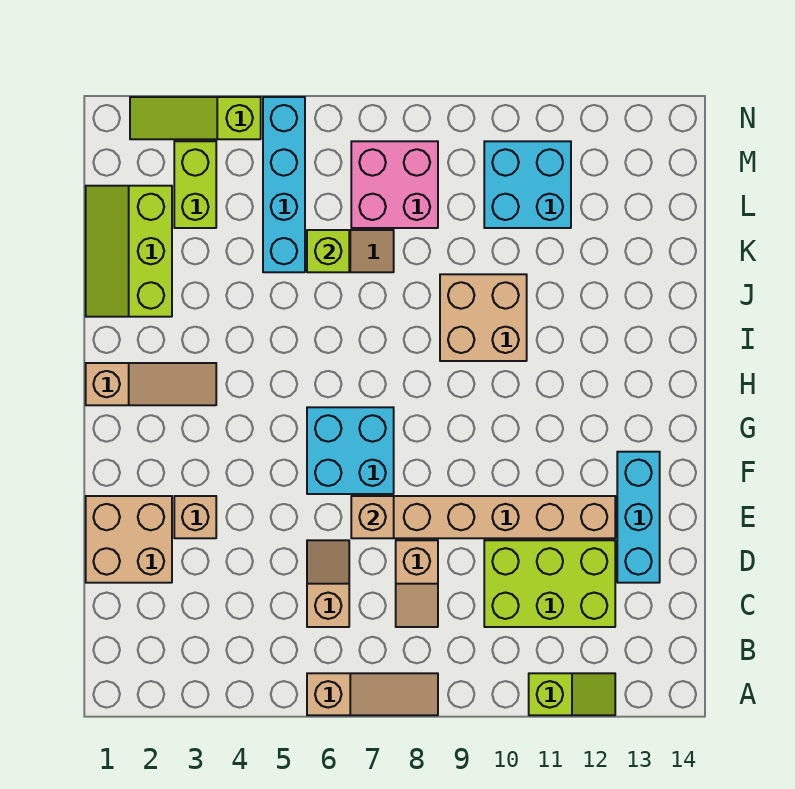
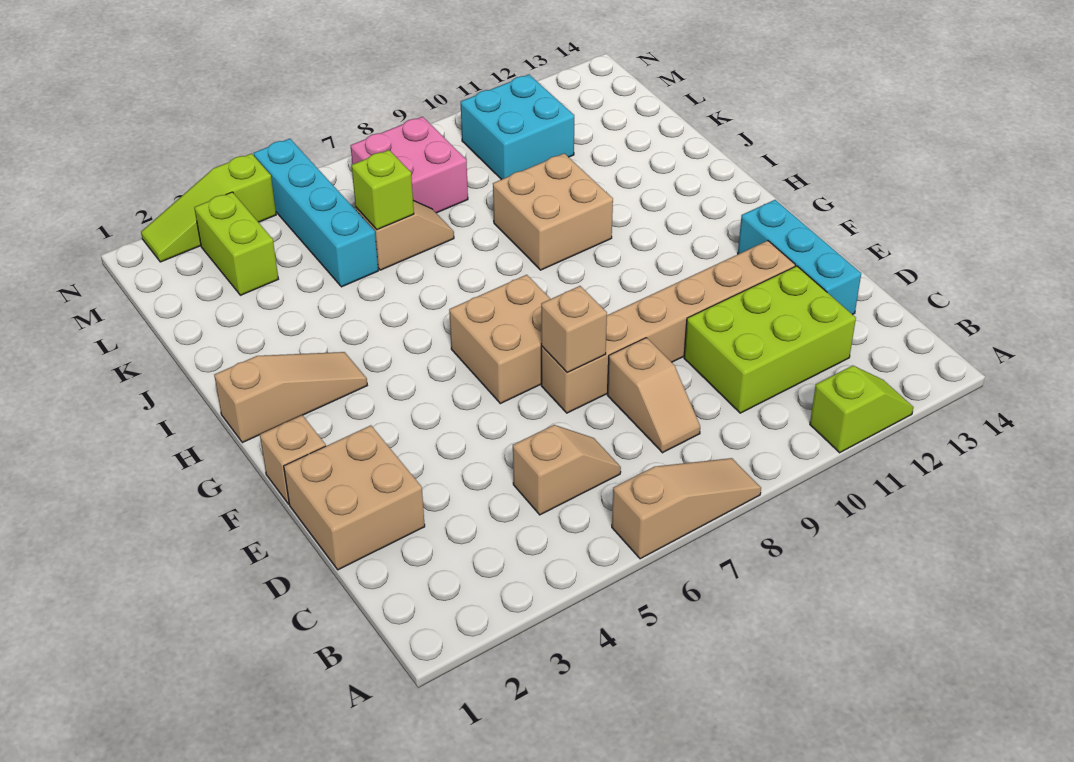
tan 1x2 slope [307,540,349,627] -> tan 1x2 slope turned to [513,425,621,515]
tan 1x1 brick [174,496,216,538] -> tan 1x1 brick moved to [260,415,326,504]
cyan 2x2 brick [307,407,394,494] -> tan 2x2 brick [449,275,550,404]
lime 2x3 slope [86,186,172,317] -> none

